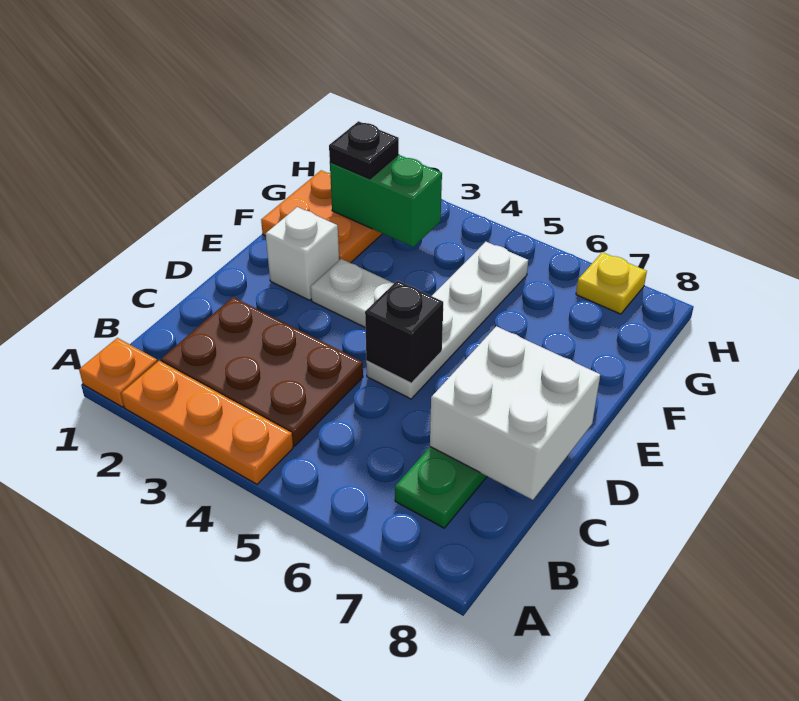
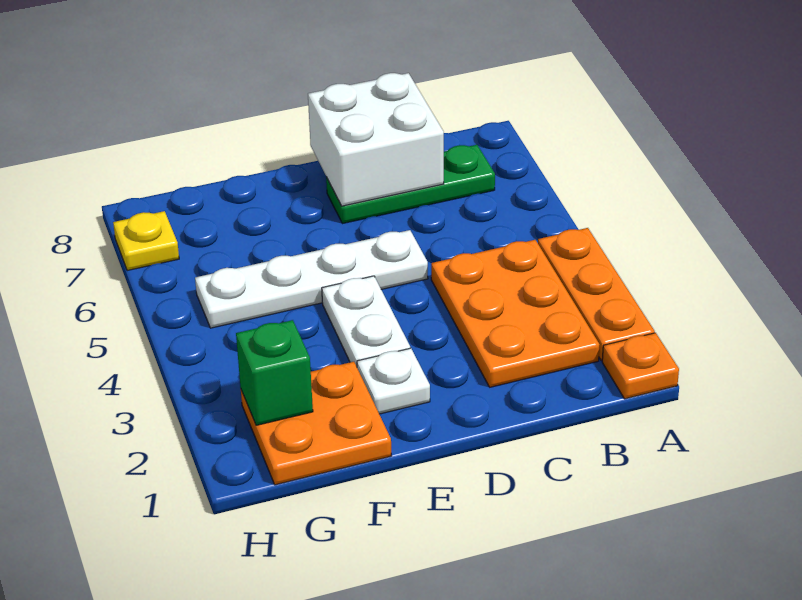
brown 2x3 plate [161,297,363,446] -> orange 2x3 plate [431,240,600,387]
black 1x1 brick [365,281,443,383] -> none
white 1x1 brick [266,207,339,300] -> white 1x1 plate [357,348,430,414]
green 1x2 brick [330,155,442,247] -> green 1x1 brick [236,320,313,425]
black 1x1 plate [329,121,399,179] -> none

